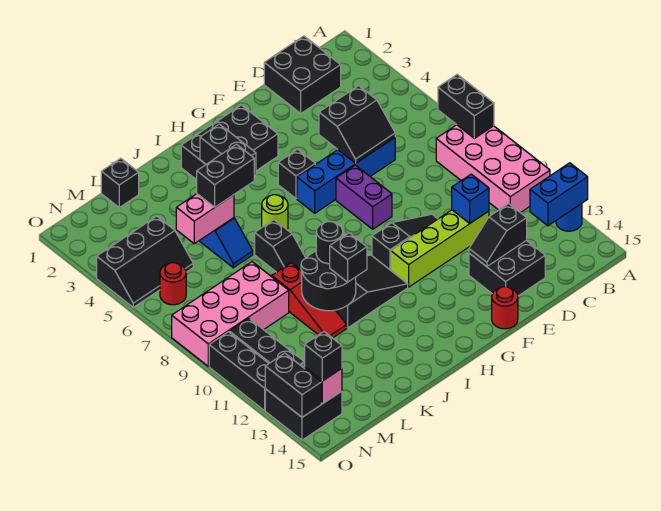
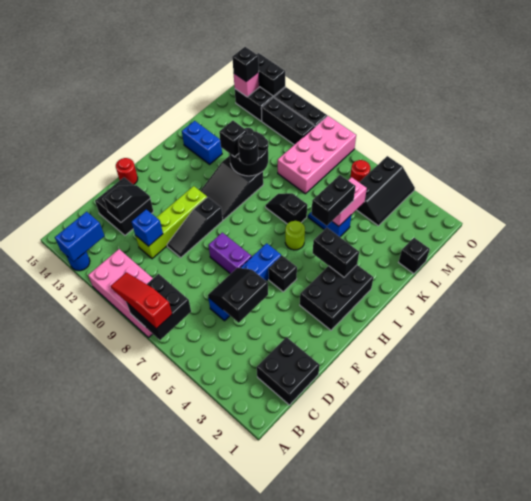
black 1x2 brick [438,74,494,138] -> black 2x2 brick [127,274,191,340]
none -> blue 1x2 brick [182,121,222,164]
red 1x3 slope [272,263,347,338] -> red 1x3 slope moved to [111,272,172,329]
black 2x3 slope [97,216,193,307] -> black 2x3 slope turned to [357,156,415,226]

